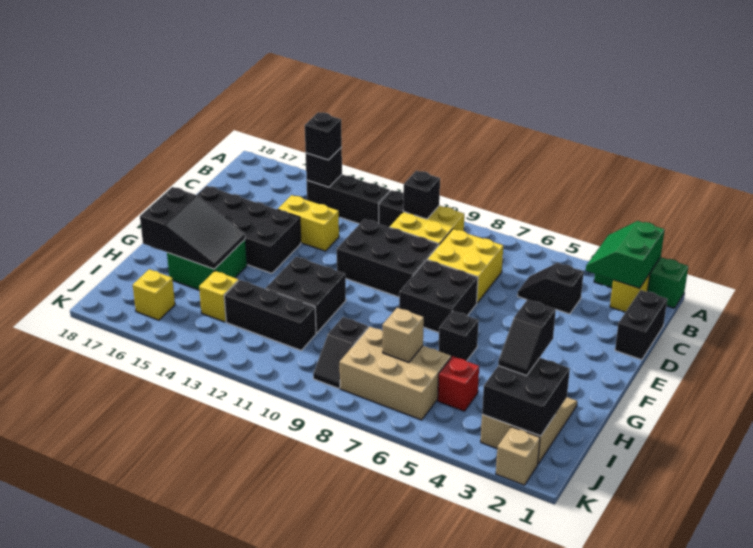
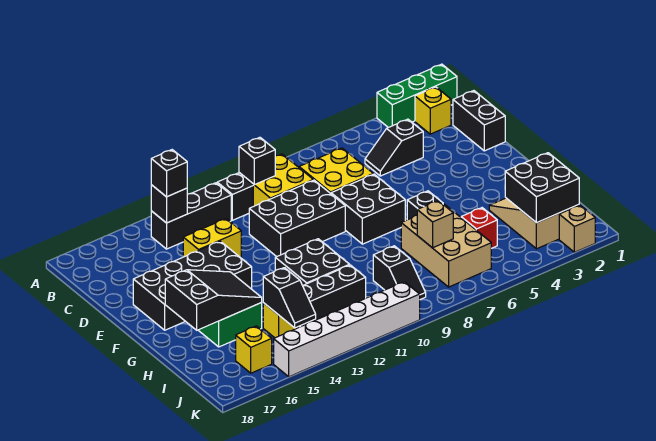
green 2x2 slope [586,221,665,288] -> none
black 1x2 slope [498,300,556,376] -> black 1x2 slope moved to [263,268,316,328]
tan 2x3 brick [340,327,451,420] -> tan 2x3 brick turned to [401,204,492,287]
none -> white 1x6 brick [274,282,420,377]

